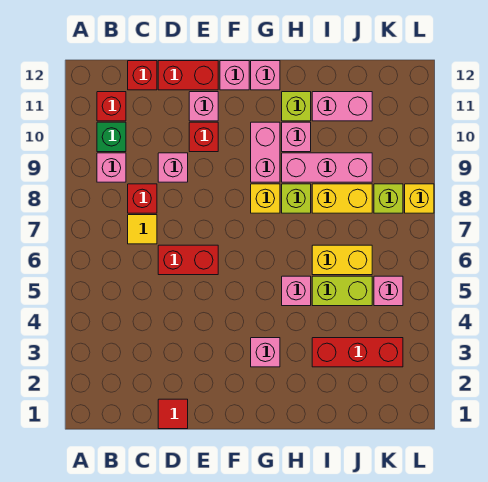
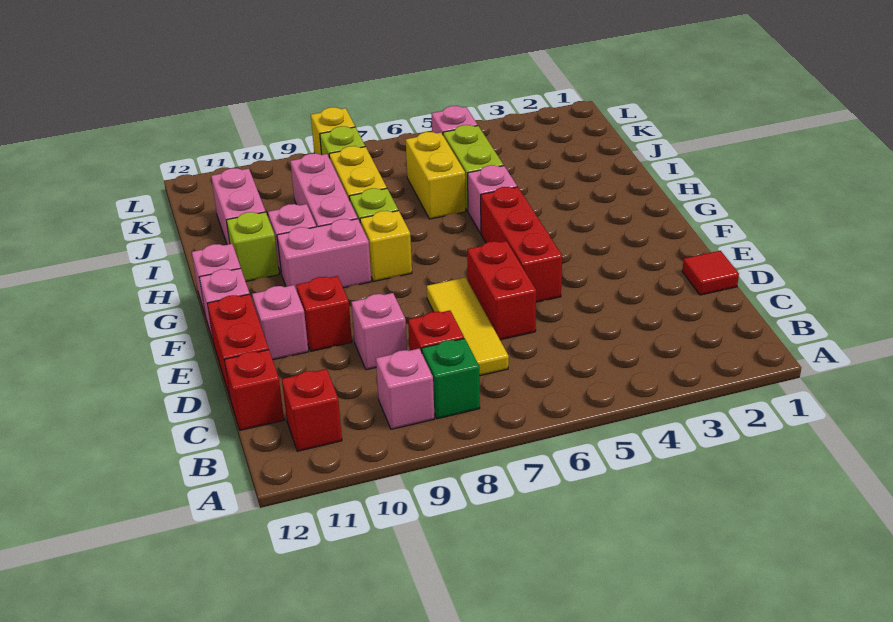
green 1x1 brick [97,122,126,152] -> green 1x1 brick moved to [422,338,480,419]
yellow 1x1 tile [128,215,157,244] -> yellow 1x3 tile [427,277,509,376]
pink 1x1 brick [251,338,280,367] -> none
red 1x3 brick [312,338,403,367] -> red 1x3 brick moved to [481,187,562,302]

